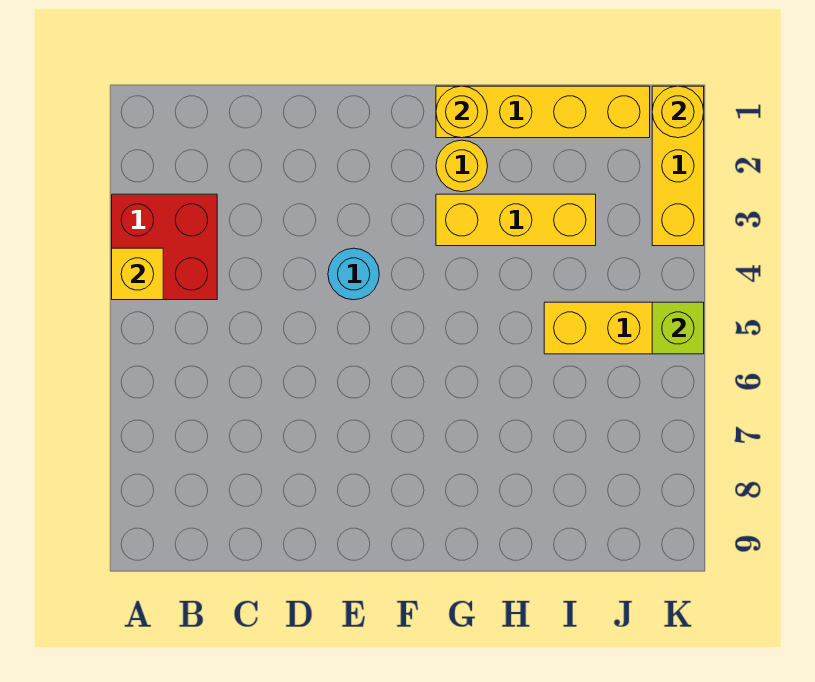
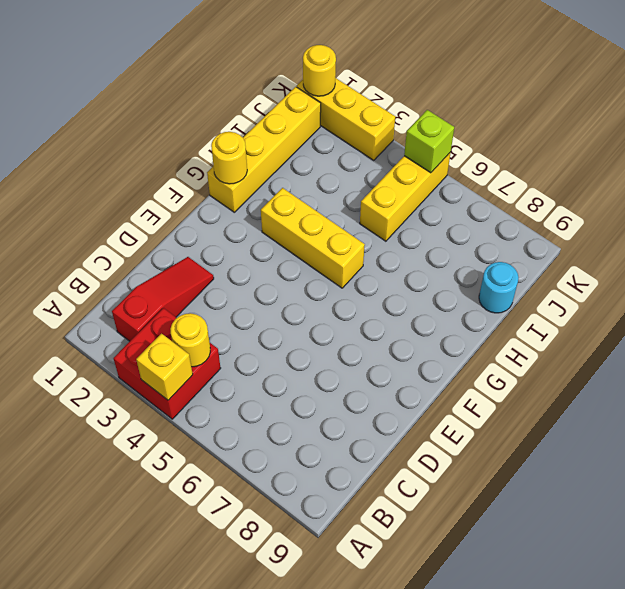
none -> red 1x3 slope [112,257,214,341]
cyan 1x1 round brick [328,248,379,300] -> cyan 1x1 round brick moved to [479,262,519,313]
yellow 1x1 round brick [436,140,487,192] -> yellow 1x1 round brick moved to [171,313,210,367]
yellow 1x3 brick [436,194,596,246] -> yellow 1x3 brick turned to [261,188,365,288]

